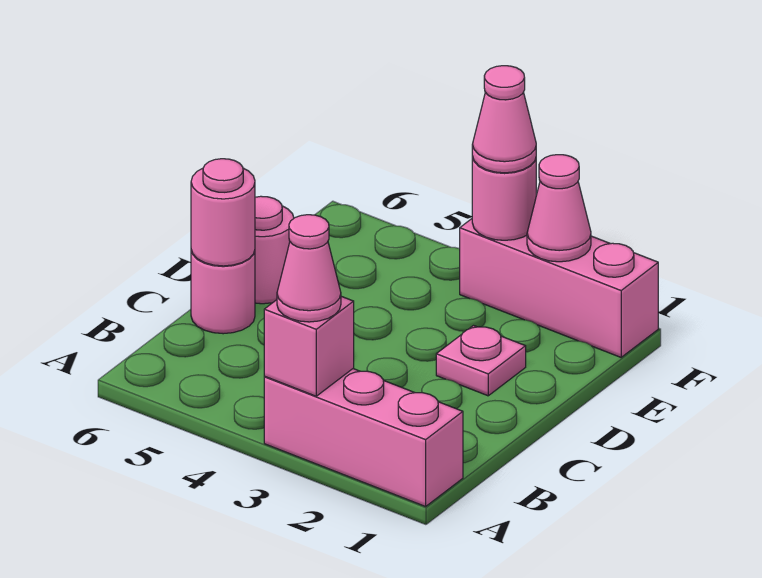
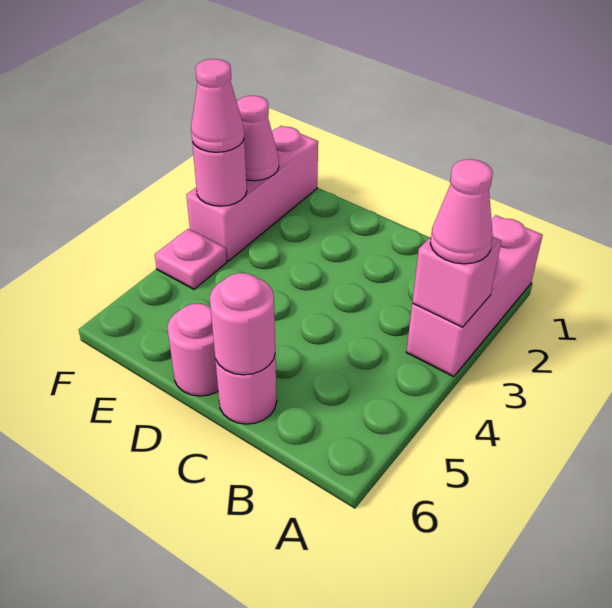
pink 1x1 plate [436,326,526,396] -> pink 1x1 plate moved to [155,229,227,289]

